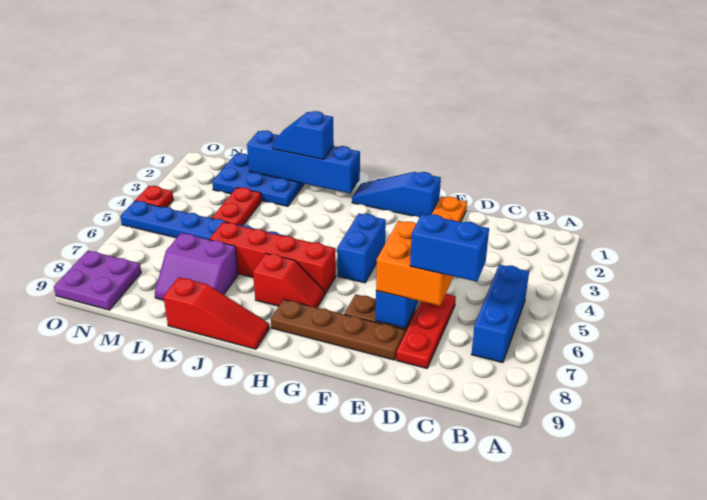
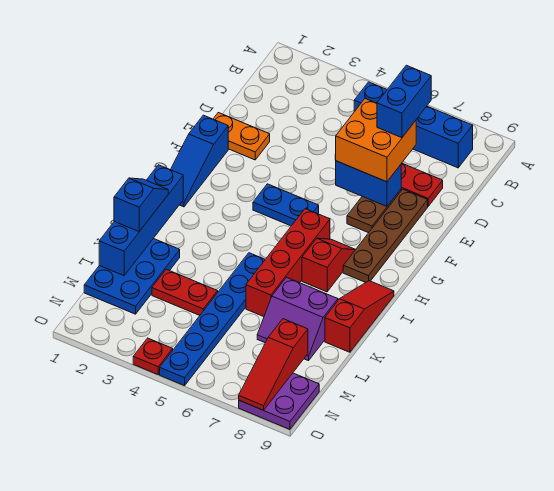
blue 1x3 brick [471,264,529,363] -> blue 1x4 brick [354,82,473,168]
blue 1x2 brick [337,214,386,283] -> blue 1x2 plate [253,184,319,226]
blue 1x2 slope [272,111,334,159] -> blue 1x2 slope turned to [114,178,168,232]
purple 2x2 slope [155,233,238,300] -> purple 2x2 slope turned to [257,277,338,361]
none -> red 1x3 slope [239,319,308,410]

